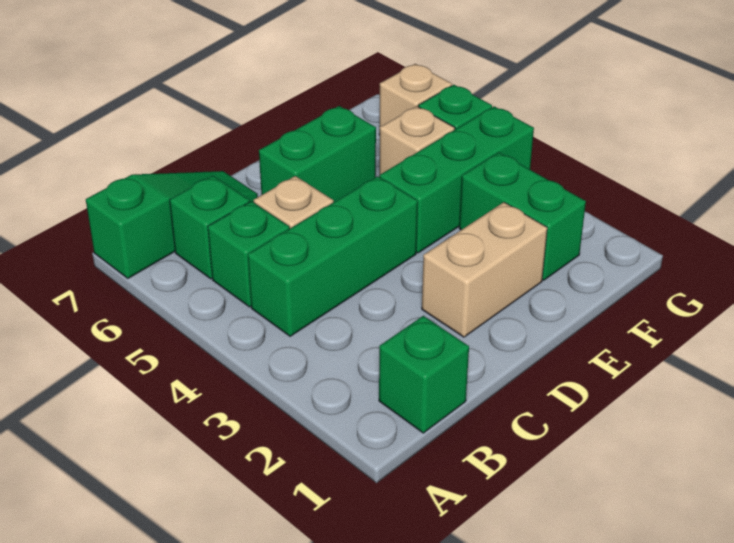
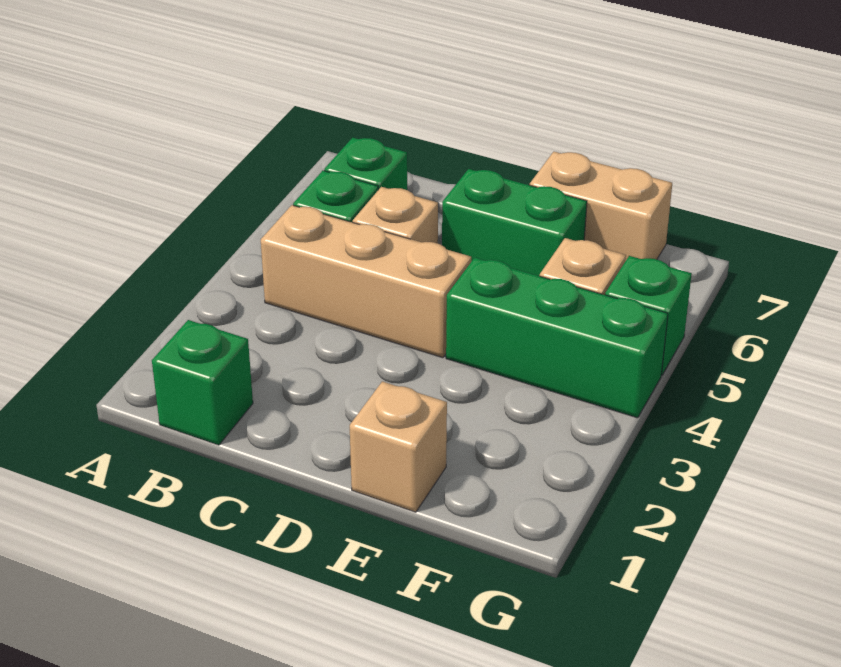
green 1x3 slope [86,171,258,278] -> none
green 1x3 brick [248,176,418,336] -> tan 1x3 brick [261,205,471,358]
tan 1x2 brick [422,202,547,337] -> tan 1x2 brick moved to [530,152,672,261]
green 1x2 brick [459,152,586,280] -> none
tan 1x1 brick [379,64,452,135] -> tan 1x1 brick moved to [350,381,447,512]

